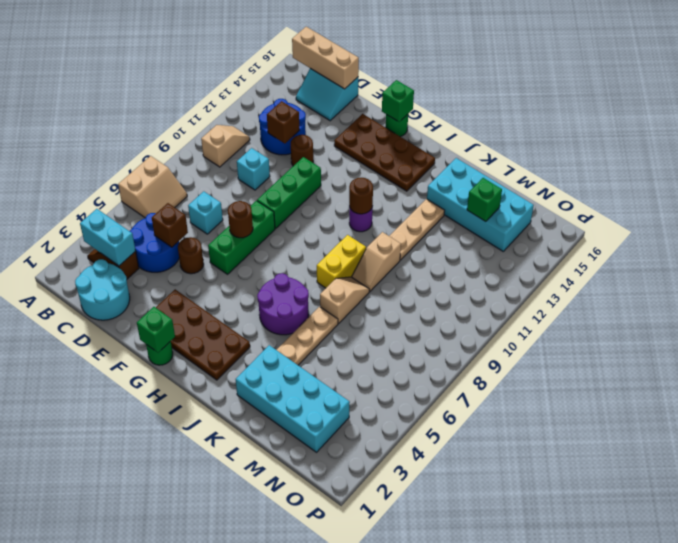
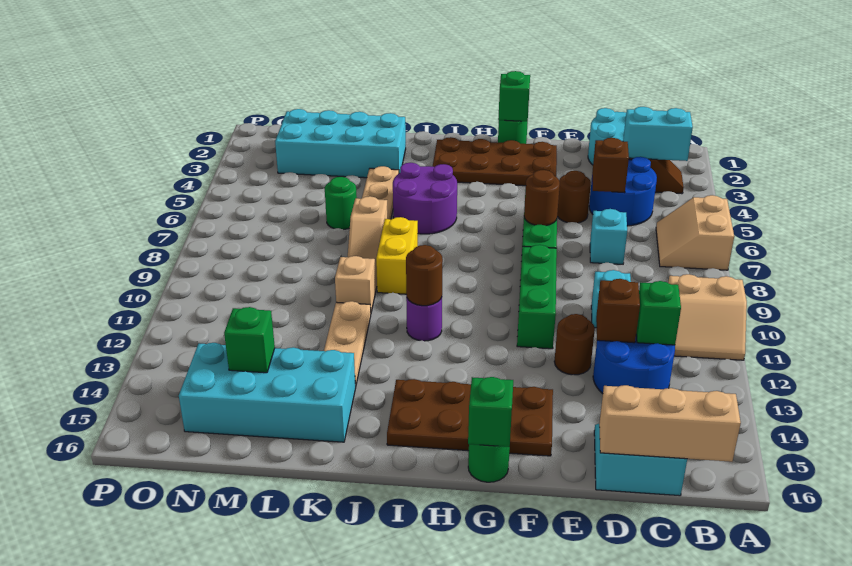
tan 1x2 slope [201,125,250,167] -> tan 2x2 slope [668,274,747,360]
none -> green 1x1 brick [636,281,681,345]
none -> green 1x1 round brick [325,177,357,229]

